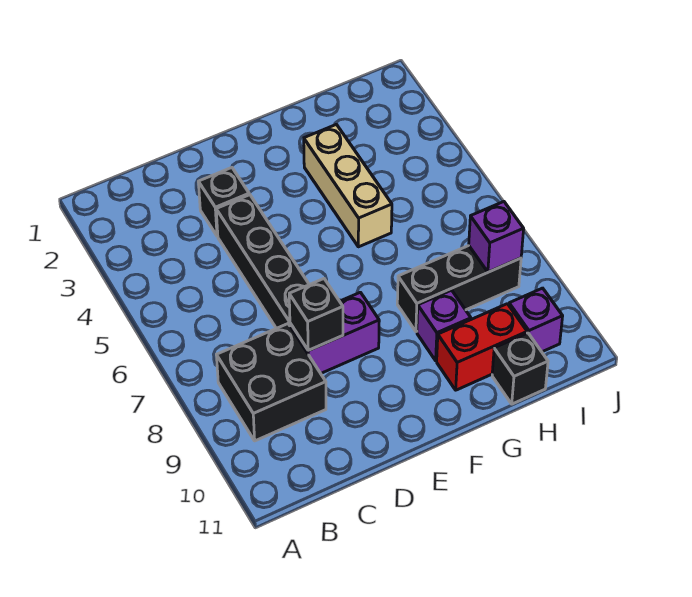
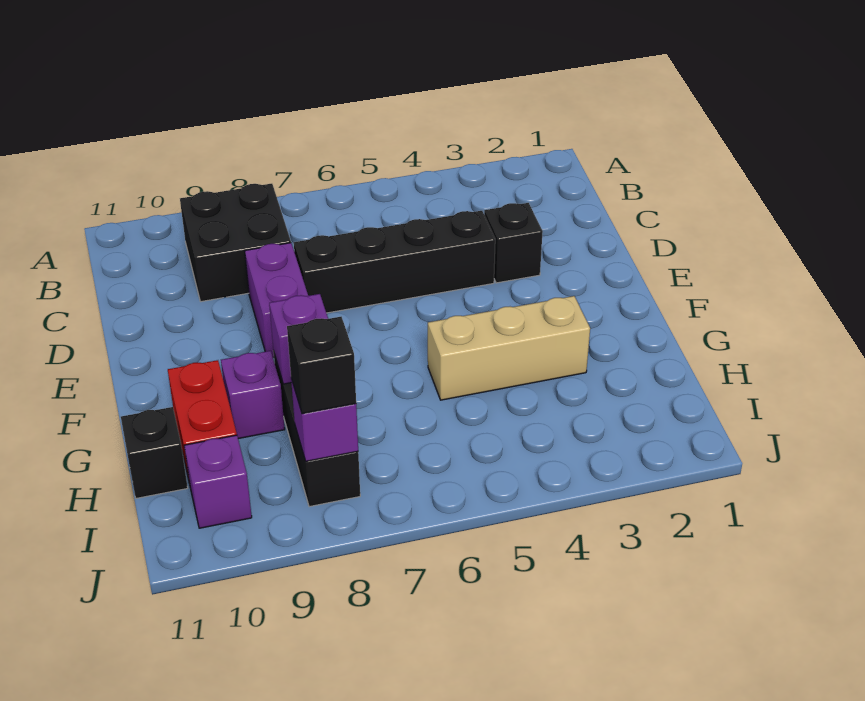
black 1x1 brick [289,279,343,350] -> black 1x1 brick moved to [287,317,356,414]
none -> purple 1x1 brick [269,294,328,384]

